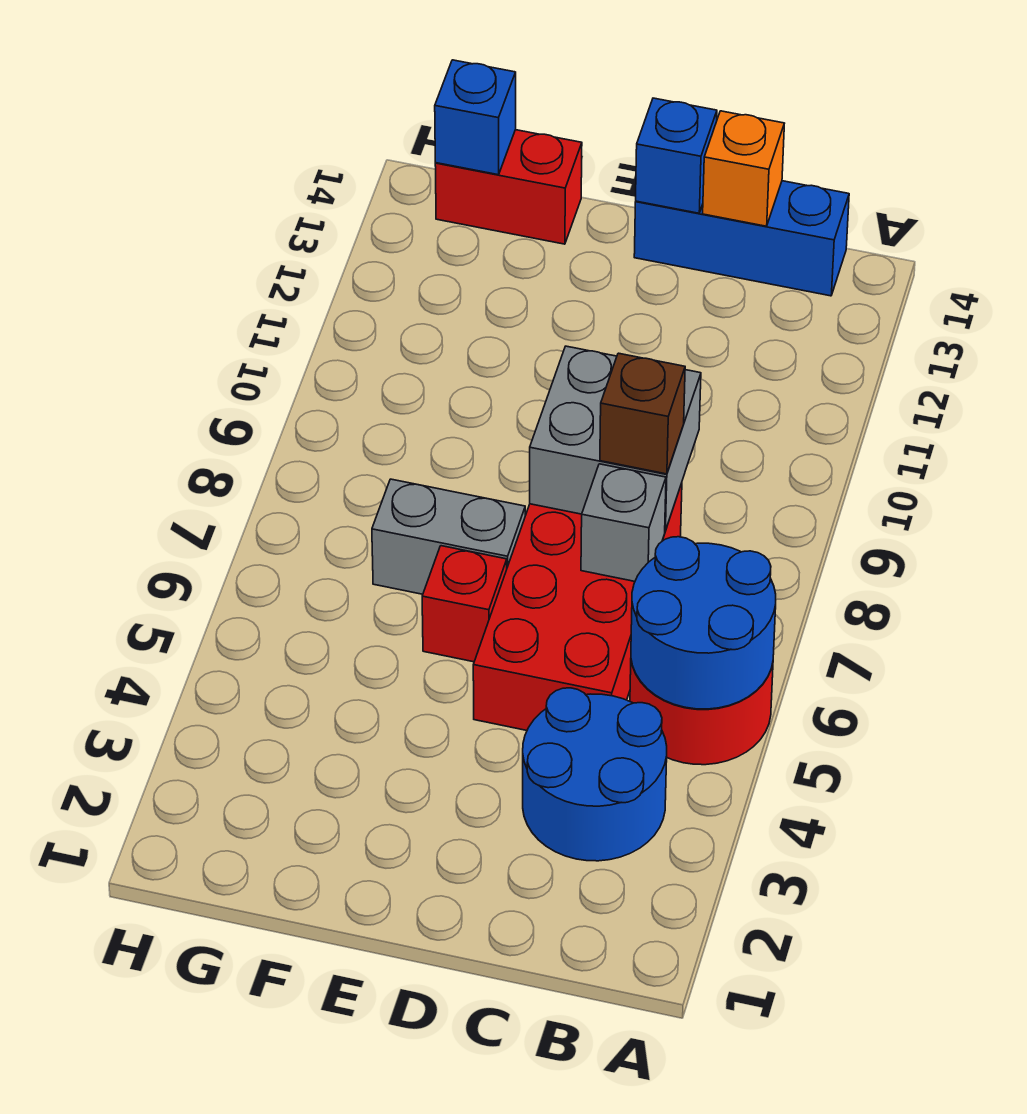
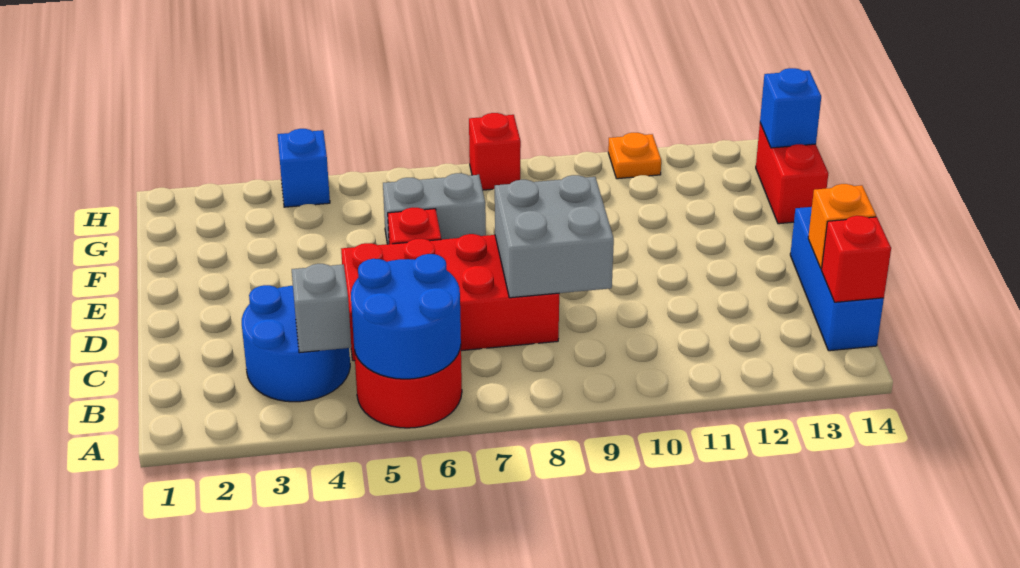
none -> red 1x1 brick [821,216,891,302]
grey 1x1 brick [581,464,666,581] -> grey 1x1 brick moved to [292,264,351,353]
brown 1x1 brick [600,353,685,474] -> none
blue 1x1 brick [636,98,717,213] -> blue 1x1 brick moved to [278,129,330,207]
grey 1x2 brick [372,479,525,594] -> grey 1x2 brick turned to [383,173,486,244]
none -> red 1x1 brick [469,113,521,190]
none -> orange 1x1 plate [608,133,661,179]

